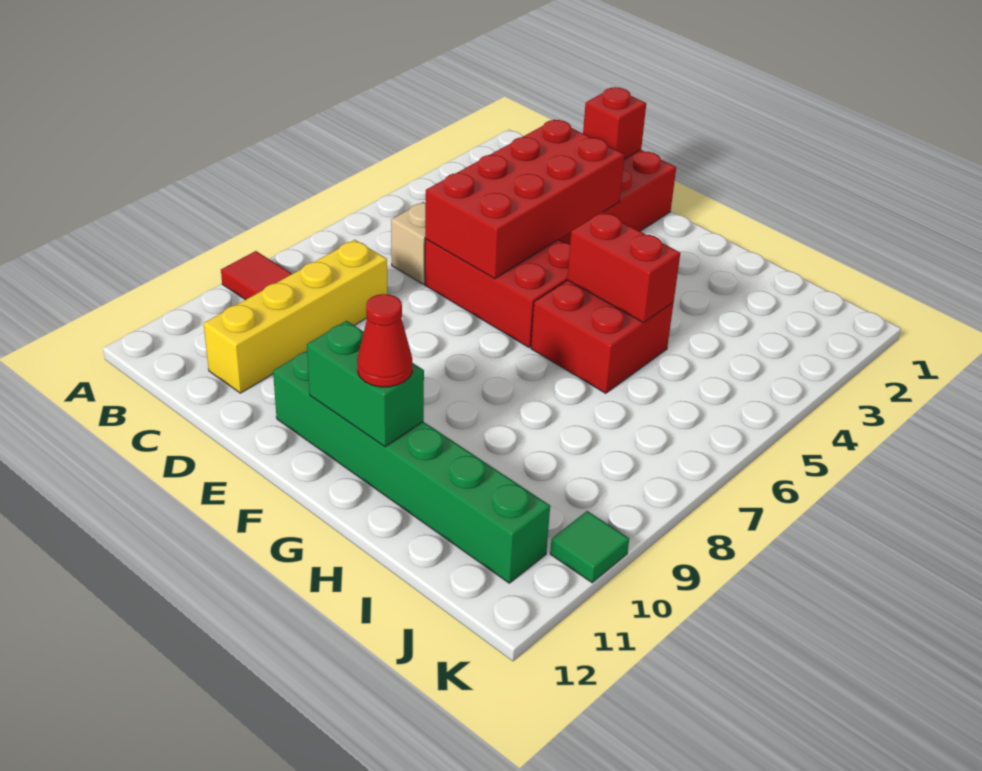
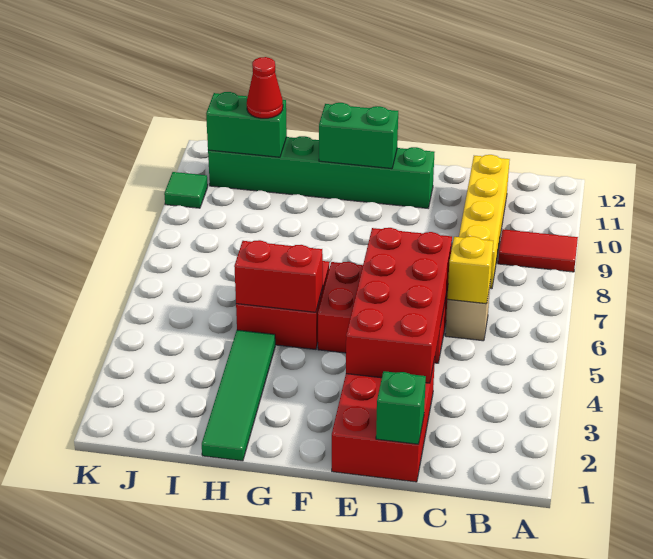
none -> yellow 1x1 brick [447,236,493,304]
red 1x1 brick [583,87,646,159] -> green 1x1 brick [376,371,426,444]
red 1x1 cone [357,294,412,387] -> red 1x1 cone moved to [247,57,283,118]
none -> green 1x4 tile [202,330,275,461]
none -> green 1x2 brick [206,92,287,157]

